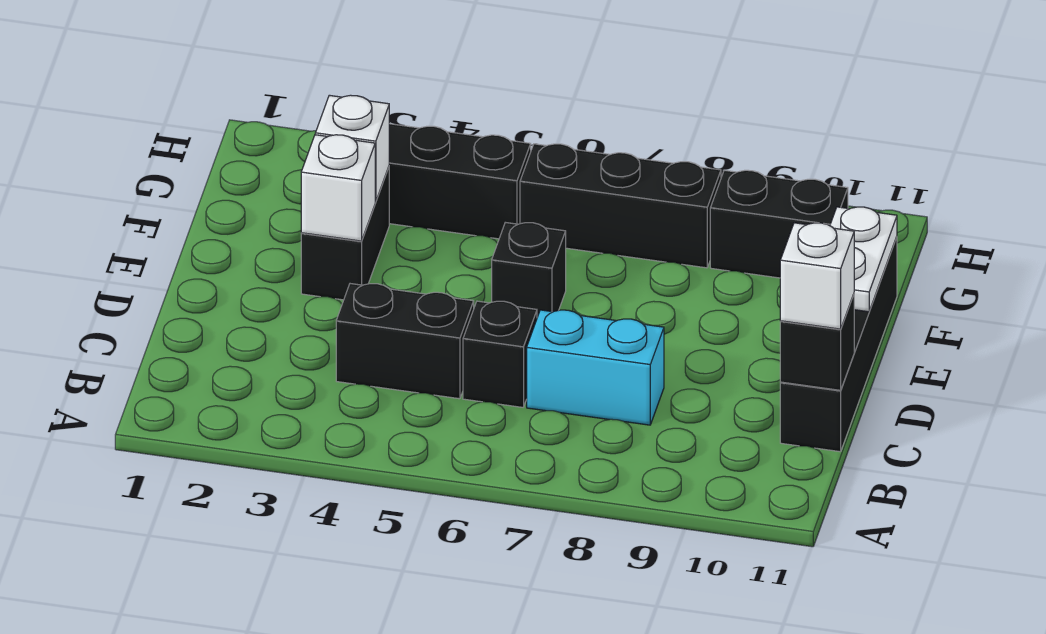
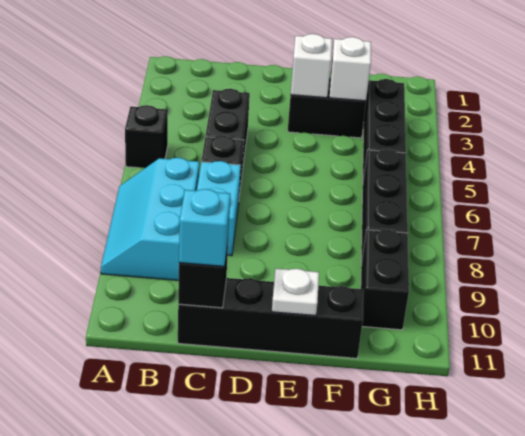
none -> cyan 2x3 slope [101,158,199,280]
white 1x1 brick [780,223,854,329] -> cyan 1x1 brick [179,189,230,267]
black 1x1 brick [492,222,566,317] -> black 1x1 brick moved to [125,105,168,168]
white 1x2 plate [830,207,897,312] -> white 1x1 plate [272,269,319,316]

